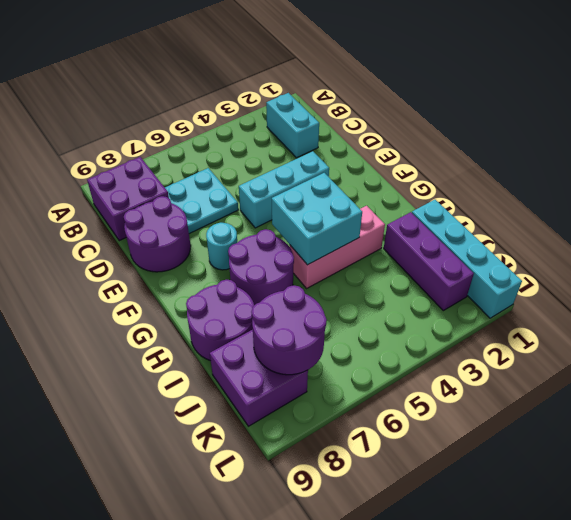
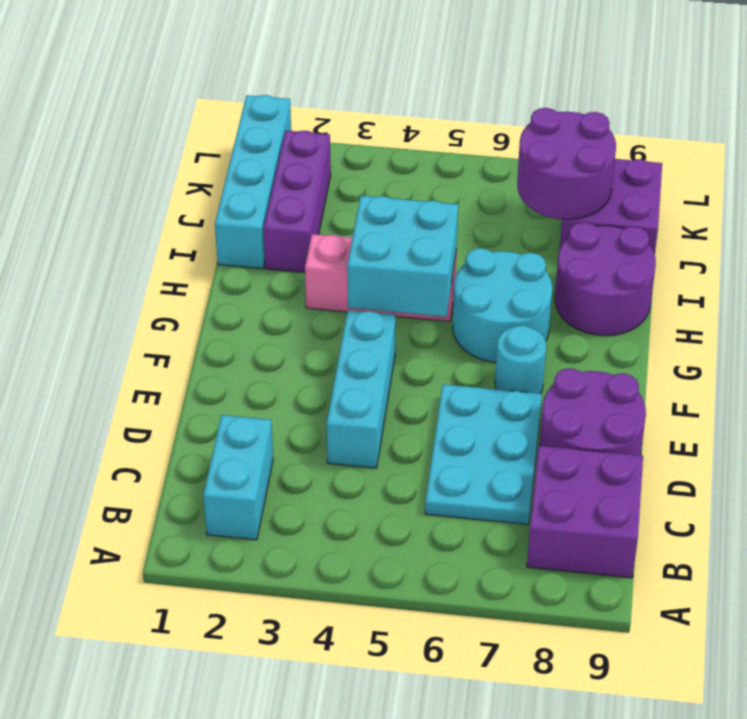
cyan 2x2 plate [165,168,238,234] -> cyan 2x3 plate [425,384,542,525]
cyan 1x3 brick [239,151,329,228] -> cyan 1x3 brick turned to [327,310,396,468]
purple 2x2 round brick [228,229,294,305] -> cyan 2x2 round brick [452,248,552,363]

